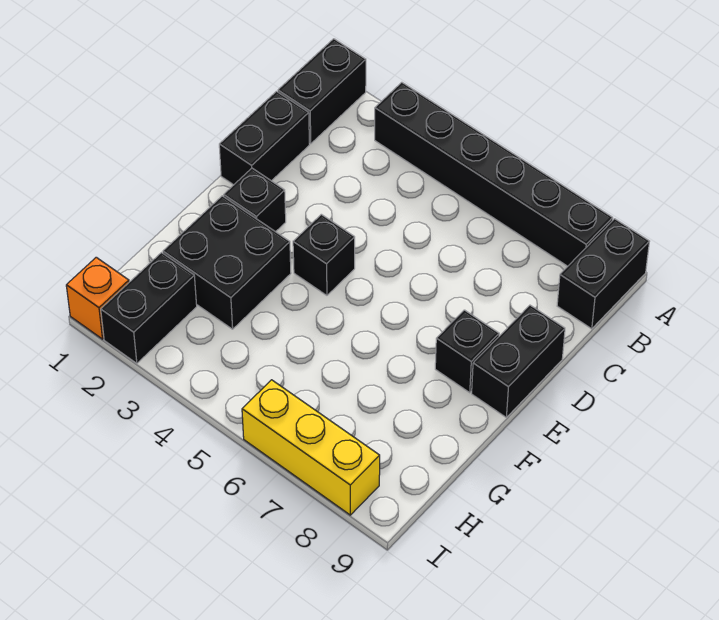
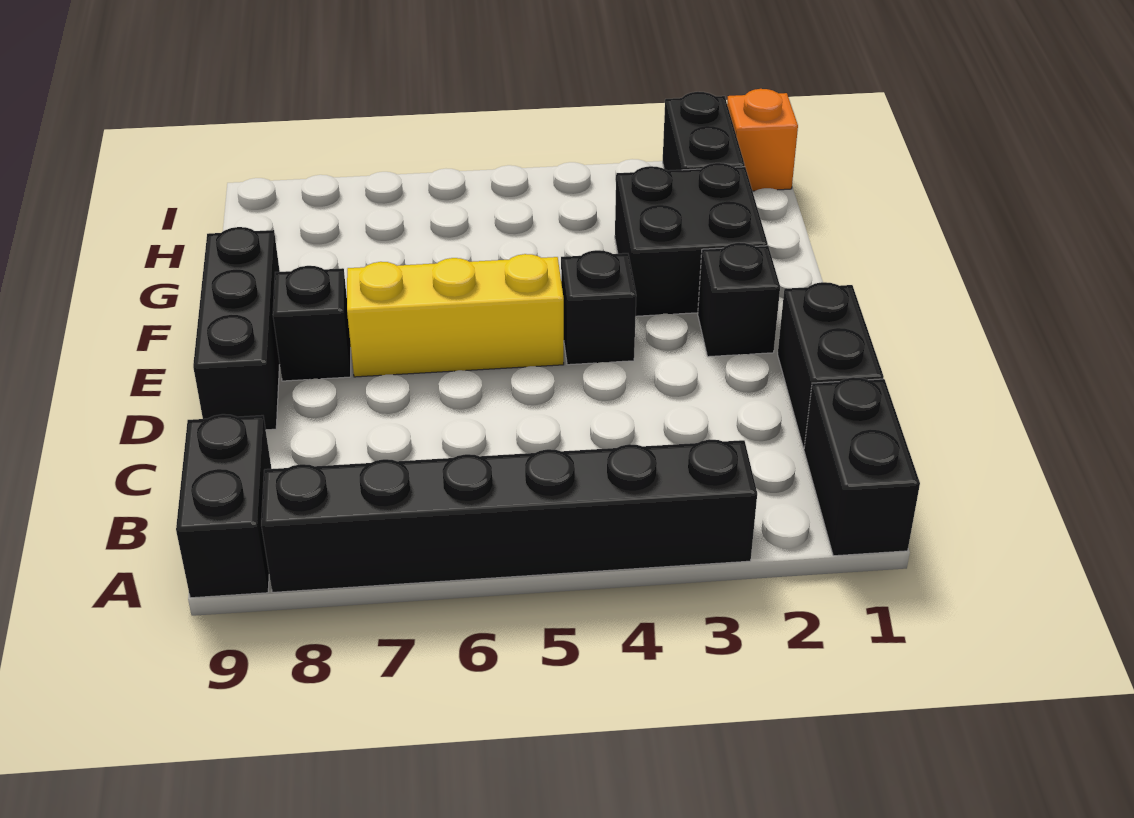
black 1x2 brick [472,305,565,417] -> black 1x3 brick [193,227,280,430]
yellow 1x3 brick [242,380,380,515] -> yellow 1x3 brick moved to [347,254,564,377]

